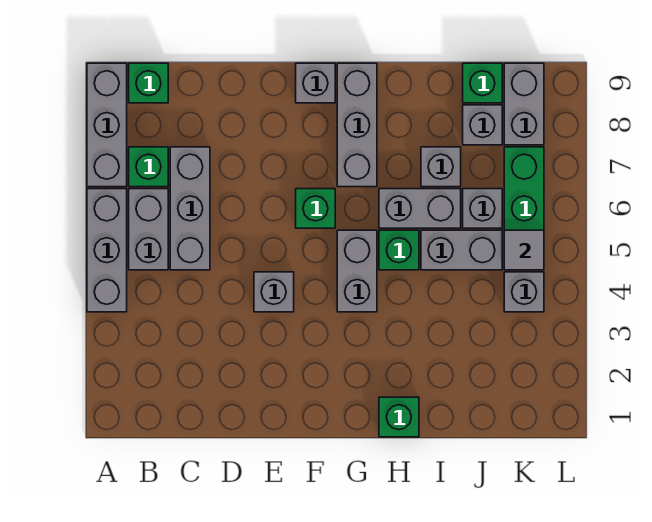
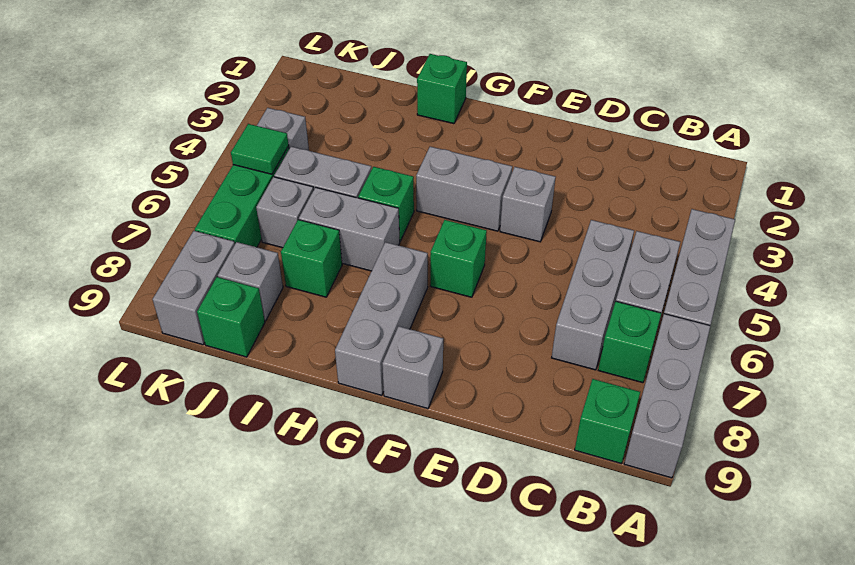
grey 1x2 brick [337,230,377,312] -> grey 1x2 brick turned to [416,147,512,231]
grey 1x1 brick [421,147,461,187] -> green 1x1 brick [281,220,342,297]
grey 1x1 tile [504,230,544,270] -> green 1x1 tile [231,124,289,174]

